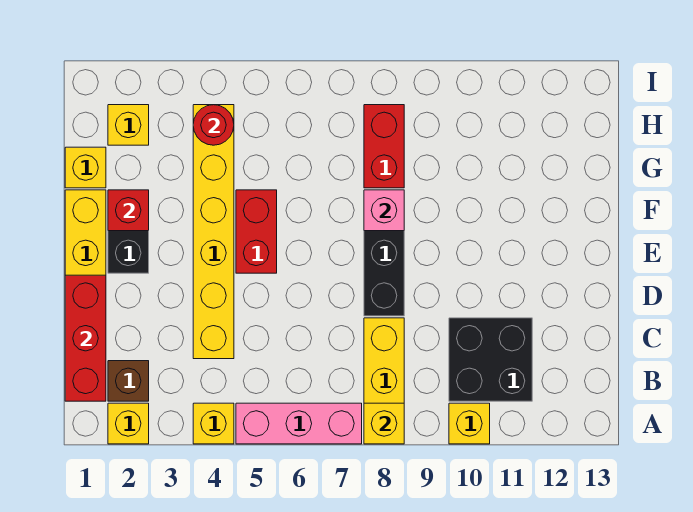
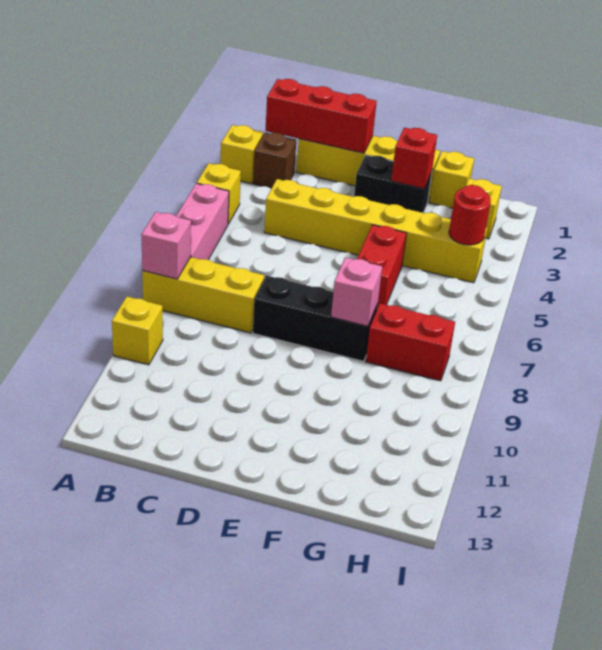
yellow 1x1 brick [364,403,404,444] -> pink 1x1 brick [141,212,191,279]
black 2x2 brick [449,318,532,401] -> none
red 1x2 brick [236,190,277,273] -> red 1x2 brick turned to [357,225,406,309]

